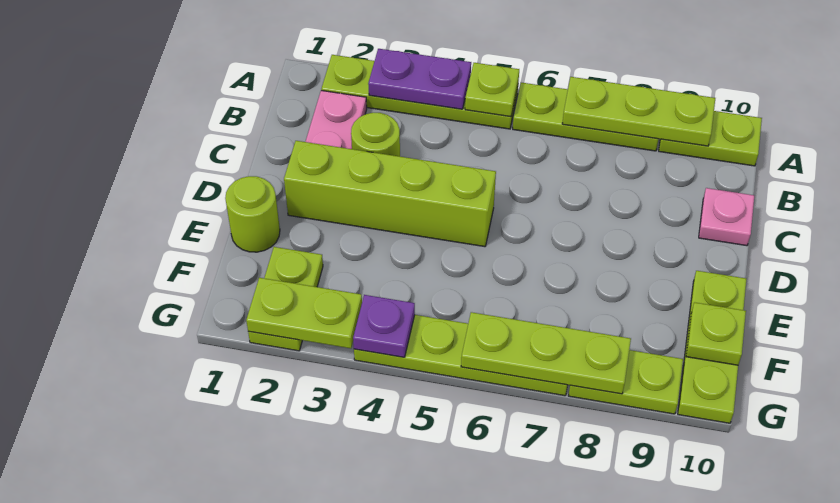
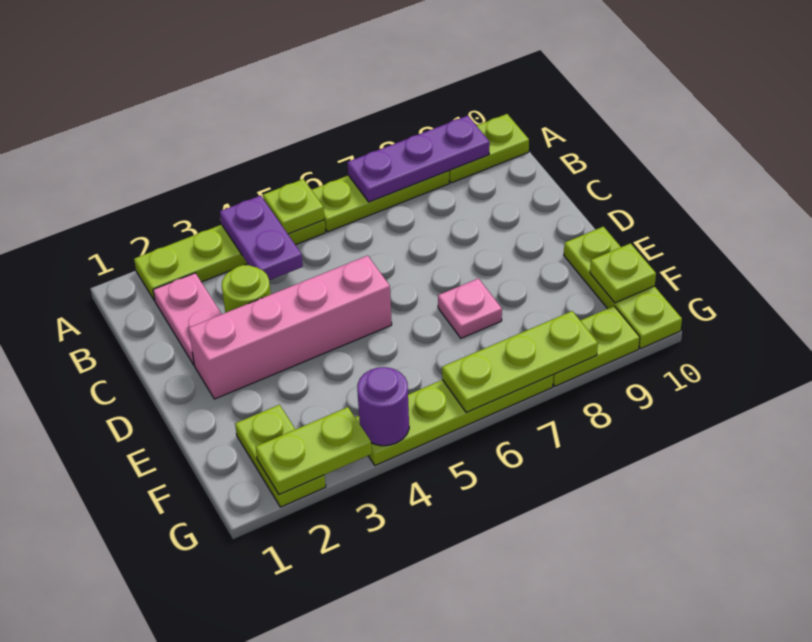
purple 1x2 plate [368,49,471,109] -> purple 1x2 plate turned to [220,195,303,280]
lime 1x3 plate [562,77,715,146] -> purple 1x3 plate [347,116,490,202]
pink 1x1 plate [699,188,754,246] -> pink 1x1 plate moved to [438,278,502,338]
lime 1x4 brick [284,141,496,247] -> pink 1x4 brick [188,256,392,399]
lime 1x1 round brick [225,176,280,252] -> none
purple 1x1 plate [353,295,415,357] -> purple 1x1 round brick [357,367,409,446]

